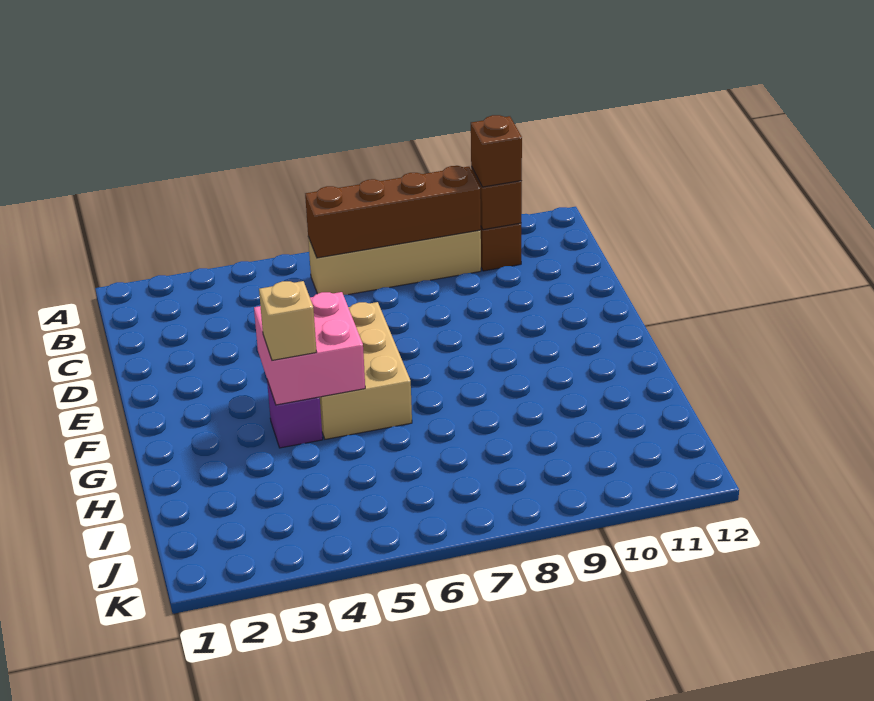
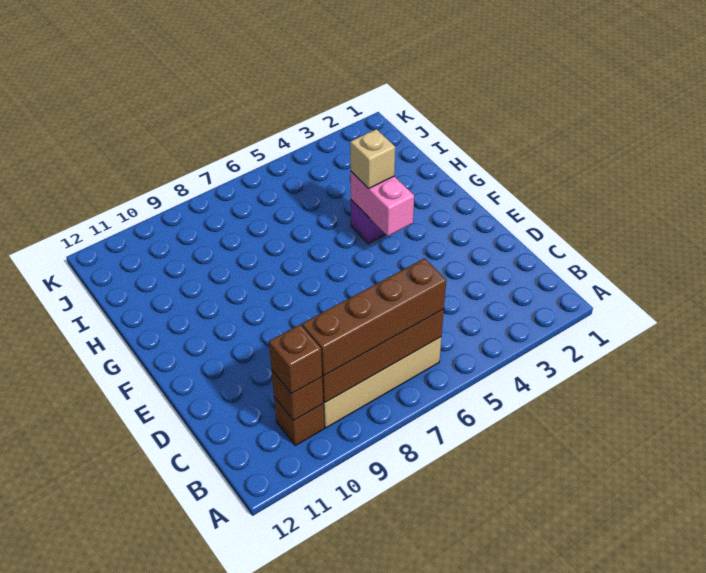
none -> brown 1x4 brick [302,258,446,375]
tan 2x3 brick [320,302,412,439] -> none
pink 2x2 brick [254,292,365,405] -> pink 1x2 brick [351,172,414,236]

